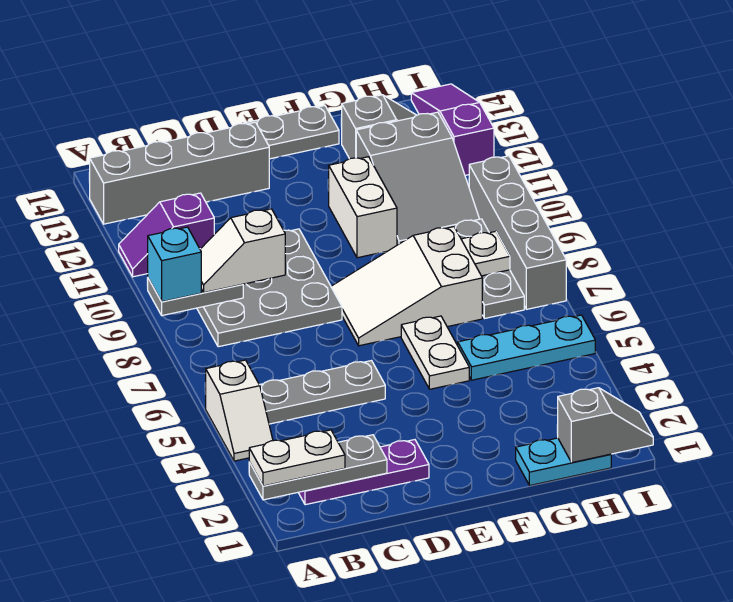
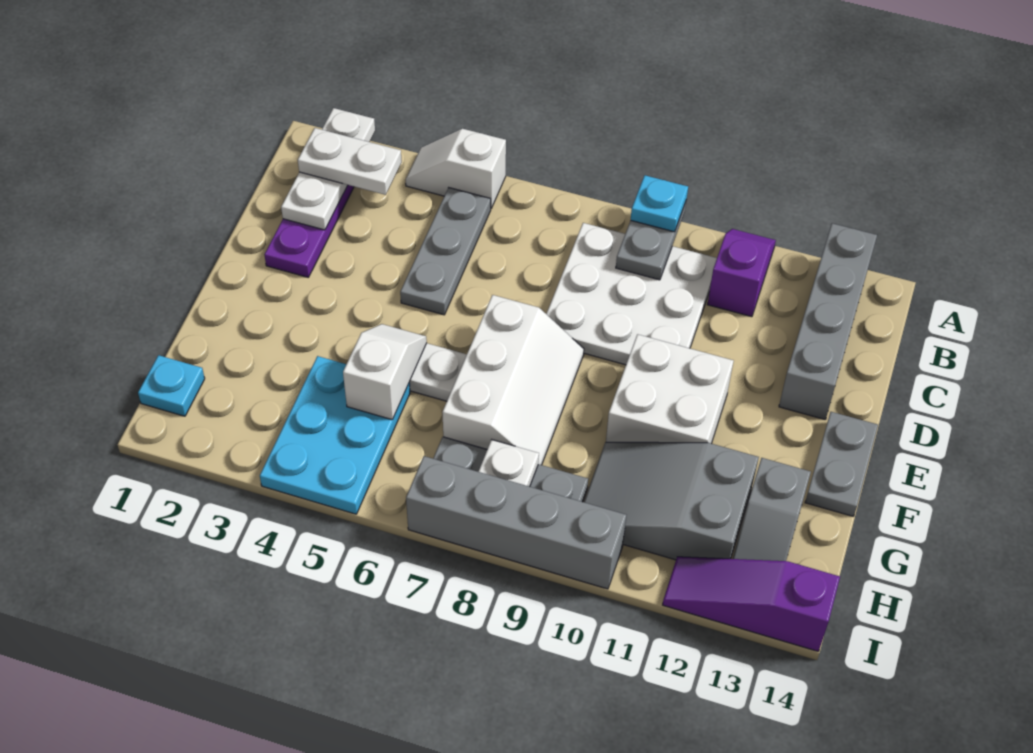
grey 1x3 plate [249,435,387,500] -> white 1x3 plate [281,108,375,230]
white 1x2 plate [249,430,345,486] -> white 1x2 plate turned to [298,128,402,195]
cyan 1x1 brick [148,227,201,302] -> cyan 1x1 plate [631,175,688,232]
grey 3x3 plate [197,229,342,347] -> white 3x3 plate [546,223,717,365]
white 1x2 slope [200,209,285,293] -> white 1x2 slope moved to [343,324,427,420]
white 2x3 slope [331,227,482,346] -> white 2x3 slope turned to [442,295,584,465]
white 1x2 brick [329,157,397,258] -> white 2x2 brick [606,334,733,444]
cyan 1x2 plate [516,438,611,485] -> cyan 1x1 plate [138,355,205,416]
cyan 1x3 plate [458,315,595,380] -> cyan 2x3 plate [260,356,410,514]
grey 1x2 slope [558,388,653,462] -> none
purple 1x3 slope [411,84,494,175] -> purple 1x3 slope turned to [663,557,840,651]

